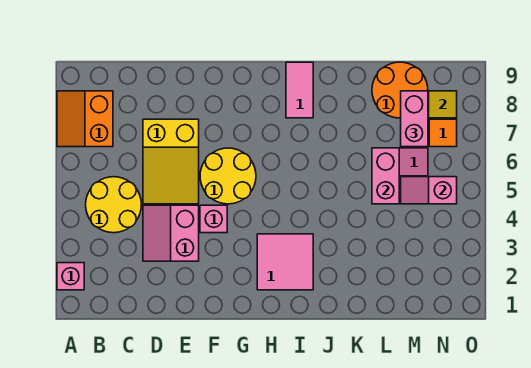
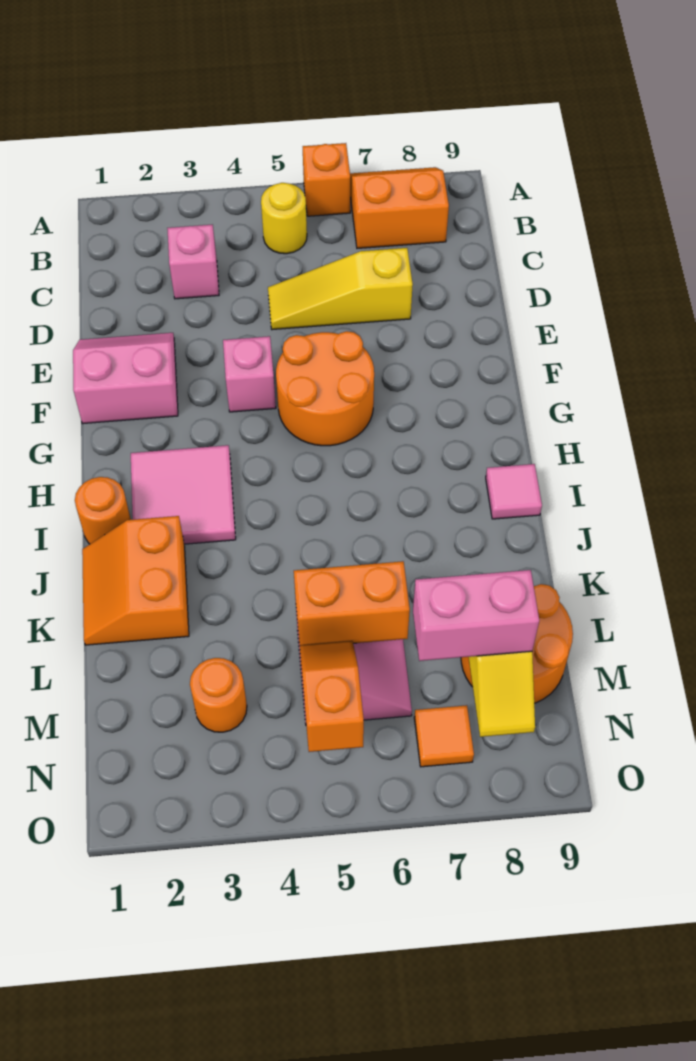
pink 1x1 brick [57,263,84,290] -> pink 1x1 brick moved to [167,225,219,299]
none -> orange 1x1 brick [303,143,350,216]
yellow 2x2 round brick [86,177,141,233] -> yellow 1x1 round brick [261,183,307,254]
pink 2x2 slope [143,205,199,261] -> pink 2x2 slope moved to [73,333,178,424]
yellow 2x3 slope [143,119,199,204] -> yellow 1x3 slope [268,248,413,330]
yellow 2x2 round brick [200,148,256,204] -> orange 2x2 round brick [276,331,374,446]
none -> orange 1x1 round brick [75,477,131,544]
pink 1x2 tile [286,62,313,118] -> pink 1x1 tile [486,464,542,519]
none -> orange 2x2 slope [82,516,189,645]
pink 1x2 brick [372,148,399,204] -> orange 1x2 brick [294,561,410,645]
none -> orange 1x1 round brick [190,658,247,732]
pink 1x2 slope [401,177,457,204] -> orange 1x2 slope [299,641,364,752]

